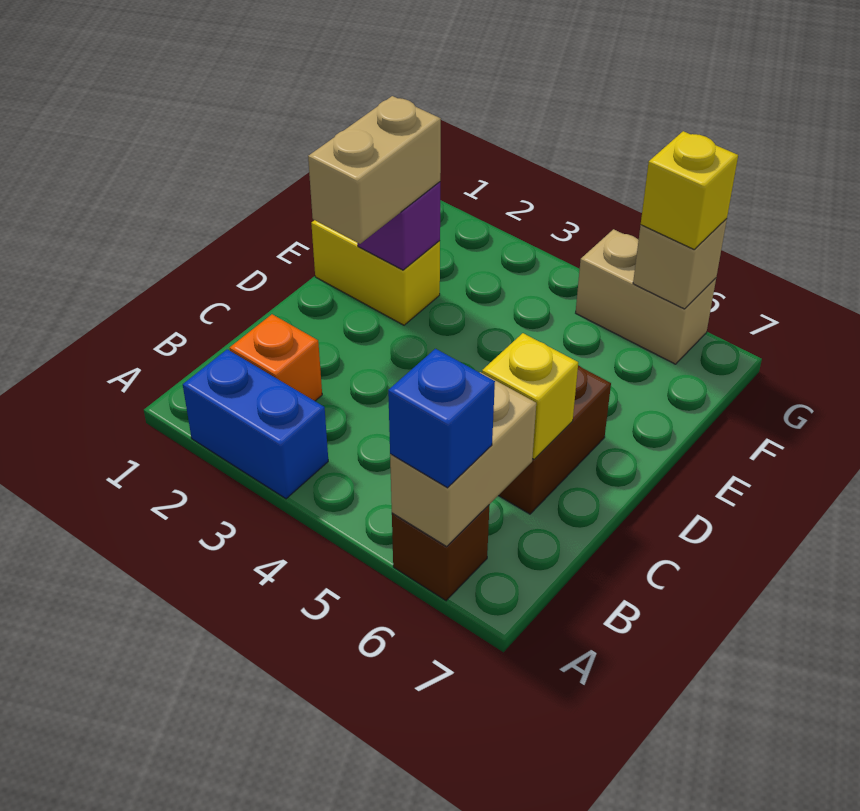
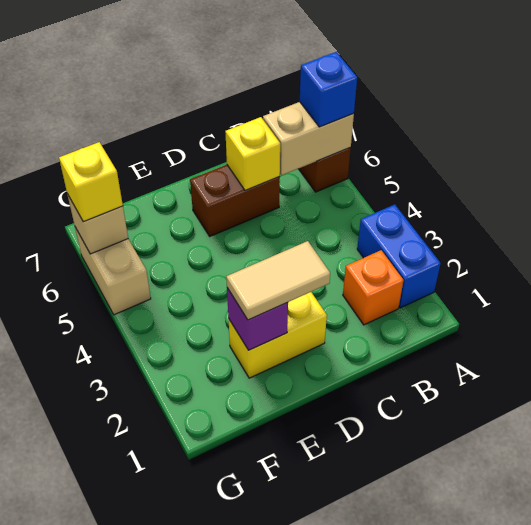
tan 1x2 brick [308,96,441,244] -> tan 1x2 tile [226,241,330,320]
yellow 1x2 brick [311,220,440,325] -> yellow 1x2 brick turned to [228,292,327,378]

